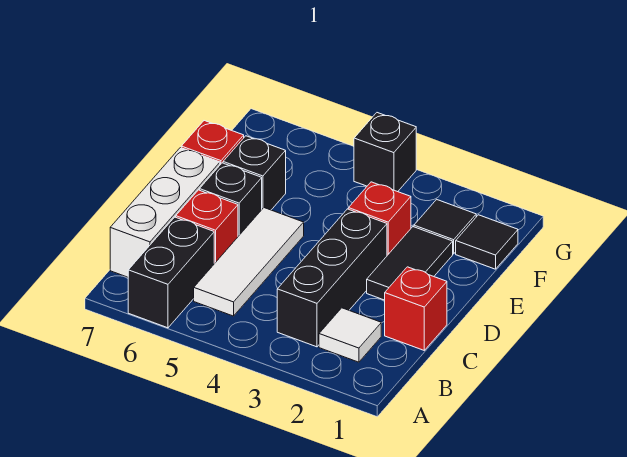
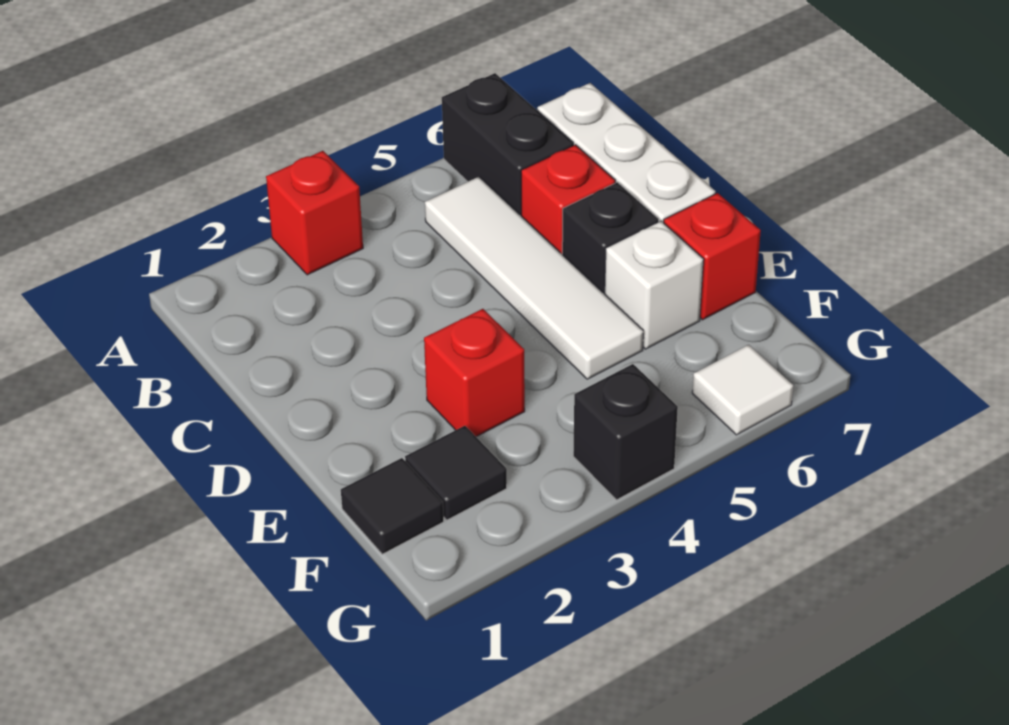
white 1x1 tile [319,308,381,362] -> white 1x1 tile moved to [692,345,793,435]
black 1x3 brick [277,209,387,347] -> none
white 1x3 tile [194,208,304,316] -> white 1x4 tile [425,177,643,379]
red 1x1 brick [385,267,447,350] -> red 1x1 brick moved to [266,151,363,275]
black 1x2 tile [367,227,453,300] -> none
black 1x1 brick [223,136,286,210] -> white 1x1 brick [605,221,704,349]

